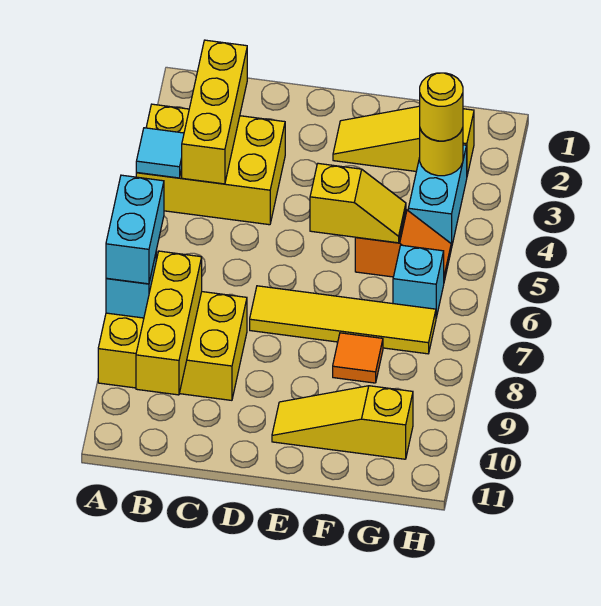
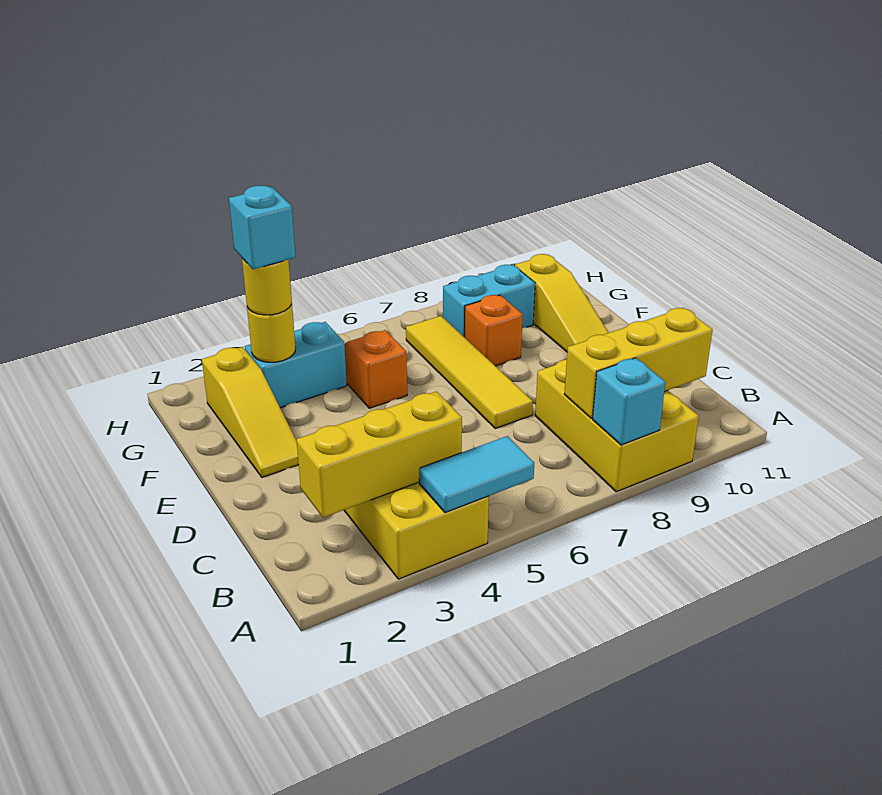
cyan 1x1 tile [136,128,184,178] -> cyan 1x2 tile [419,436,534,513]
cyan 1x2 brick [106,175,164,284] -> cyan 1x2 brick moved to [443,265,535,336]
yellow 1x2 slope [310,163,406,243] -> none
orange 1x1 tile [333,333,383,383] -> orange 1x1 brick [464,295,523,366]
cyan 1x1 brick [393,245,444,318] -> cyan 1x1 brick moved to [229,186,296,269]

